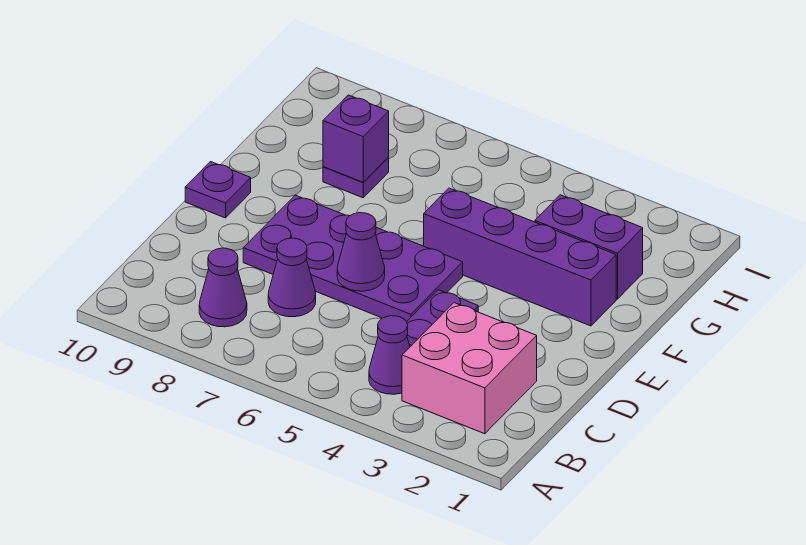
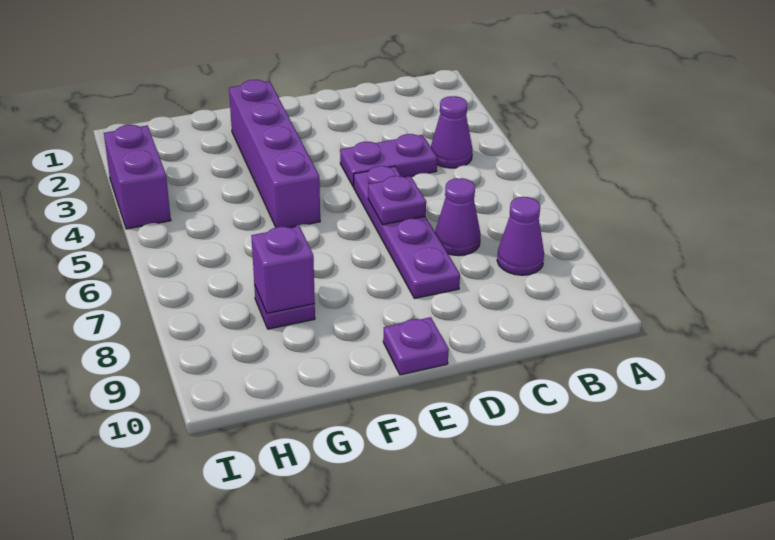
pink 2x2 brick [402,303,537,434] -> none
purple 2x4 plate [243,195,463,322] -> purple 1x4 plate [354,166,460,299]
purple 1x1 cone [337,213,385,291] -> purple 1x1 plate [368,176,426,225]
purple 1x2 brick [535,195,643,299] -> purple 1x2 brick moved to [104,125,171,229]

